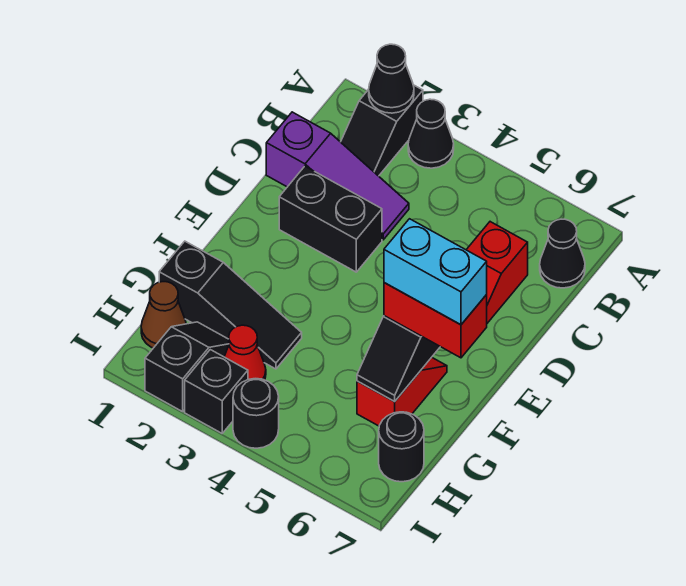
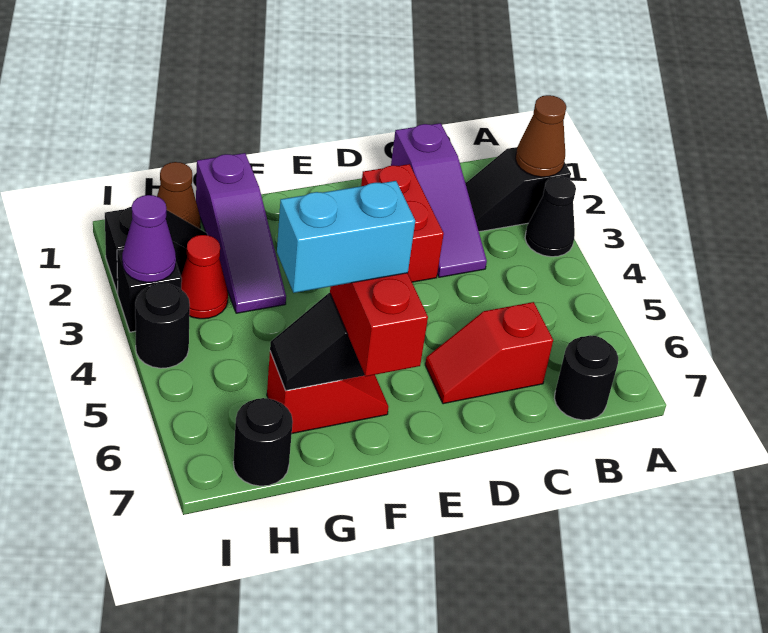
black 1x1 cone [369,44,414,113] -> brown 1x1 cone [515,95,566,177]
black 1x1 cone [540,219,585,288] -> black 1x1 round brick [554,335,618,420]
black 1x2 brick [279,166,382,272] -> red 1x2 brick [361,164,444,282]
cyan 1x2 brick [384,219,487,325] -> cyan 1x2 brick turned to [277,181,415,293]
black 1x3 slope [159,241,302,369] -> purple 1x3 slope [196,153,286,313]
none -> purple 1x1 cone [122,195,176,282]

